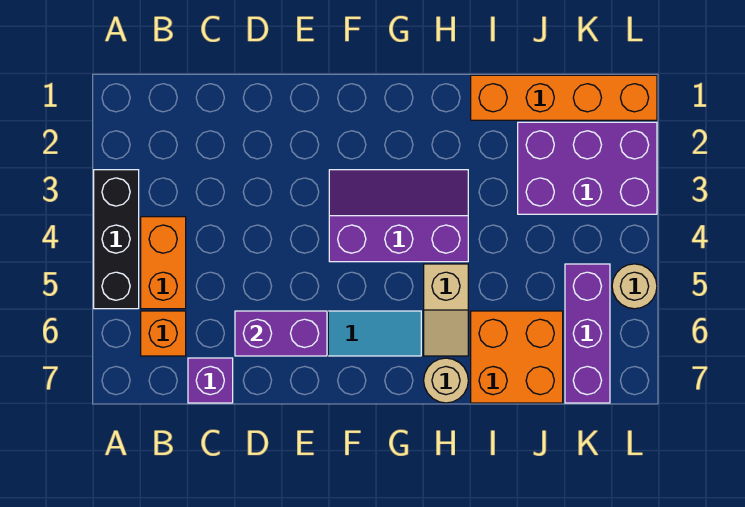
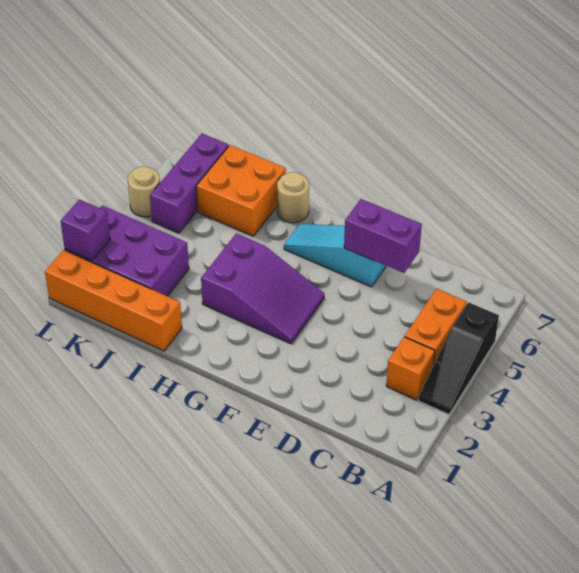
black 1x3 brick [94,170,139,309] -> black 1x3 slope [418,302,499,415]
orange 1x1 brick [141,311,186,356] -> orange 1x1 brick moved to [386,337,435,400]
purple 1x1 brick [188,358,233,403] -> purple 1x1 brick moved to [61,199,110,261]
purple 2x3 slope [329,170,468,262] -> purple 2x3 slope turned to [201,234,324,344]
tan 1x2 slope [424,264,468,356] -> none

